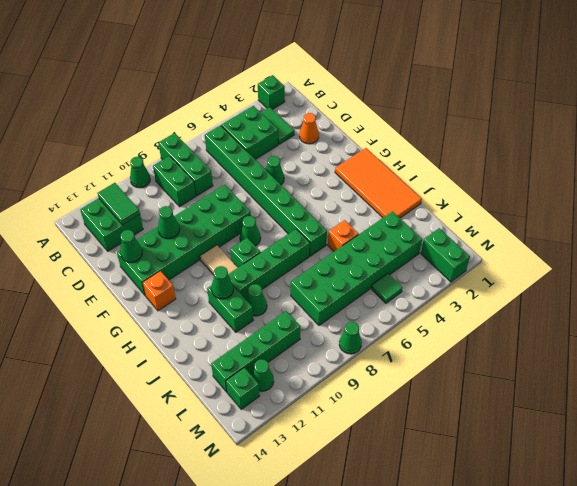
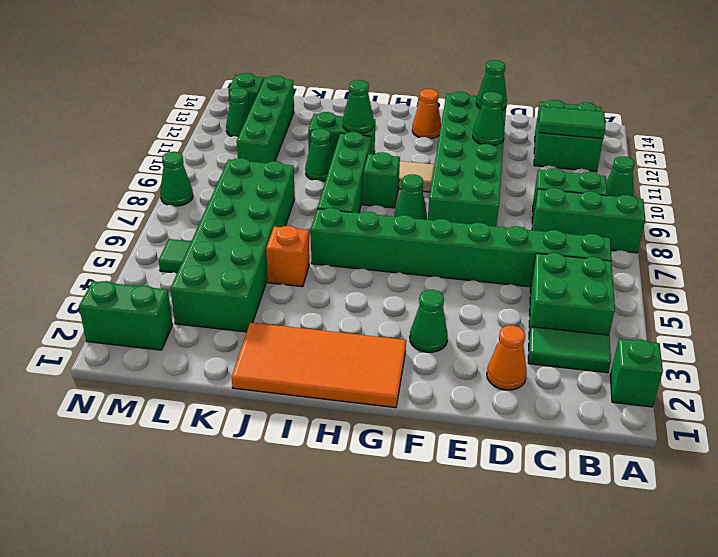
green 1x1 cone [266,156,284,185] -> green 1x1 cone moved to [410,290,448,352]
orange 1x1 brick [142,271,176,311] -> orange 1x1 cone [412,89,441,139]

